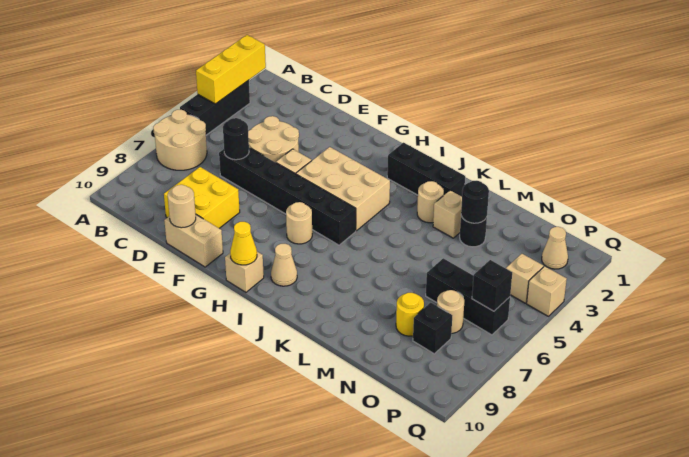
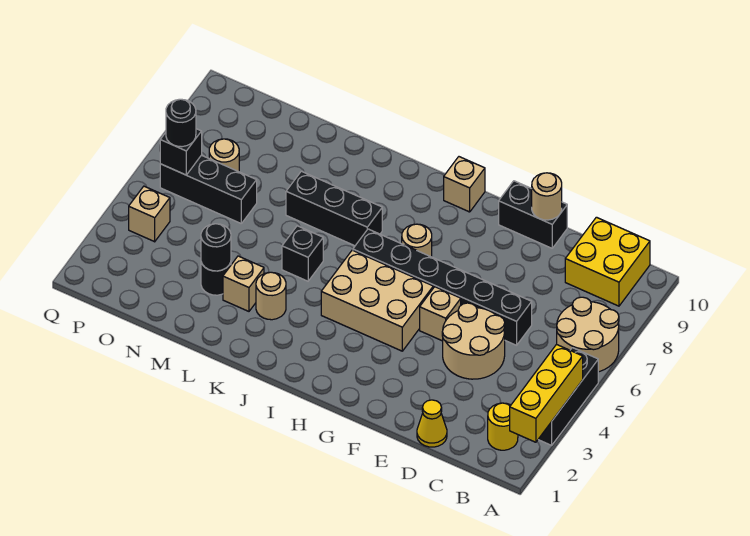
black 1x1 round brick [223,118,249,160] -> black 1x1 round brick moved to [166,99,196,147]
yellow 2x2 brick [164,167,240,228] -> yellow 2x2 brick moved to [565,217,650,306]
tan 1x2 brick [164,215,223,267] -> black 1x2 brick [499,181,567,248]
yellow 1x1 cone [230,222,257,265] -> yellow 1x1 cone moved to [417,400,447,447]
black 1x3 brick [387,143,465,197] -> black 1x3 brick moved to [286,171,382,246]
tan 1x1 cone [271,244,297,286] -> none
yellow 1x1 round brick [396,293,424,336] -> yellow 1x1 round brick moved to [488,403,518,450]
black 1x1 brick [413,303,452,354] -> black 1x1 brick moved to [282,226,323,281]
tan 1x1 cone [542,227,568,269] -> none
tan 1x1 brick [527,266,567,316] -> none

